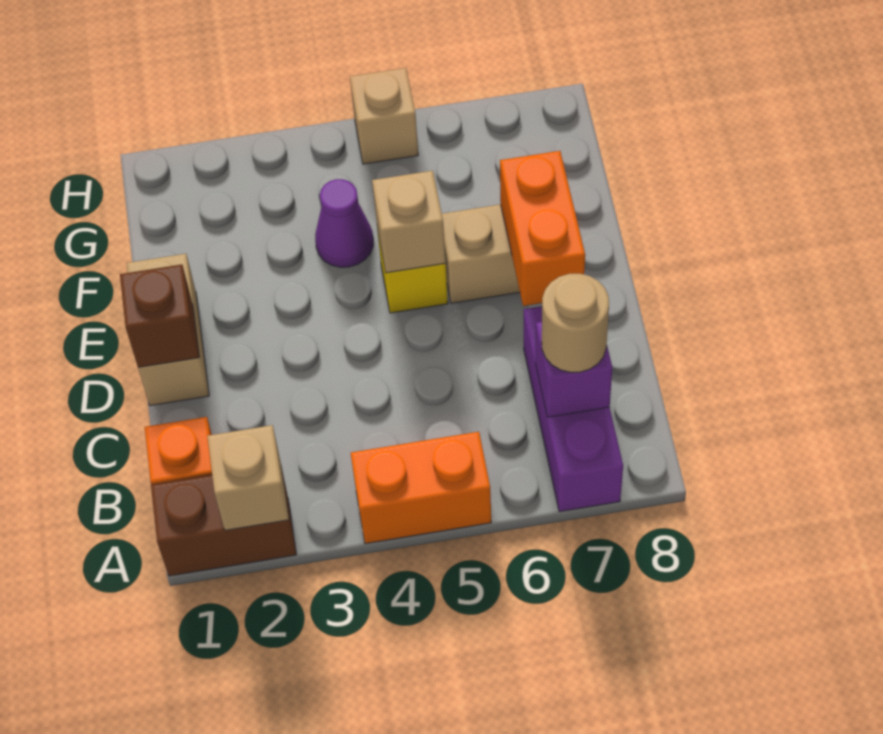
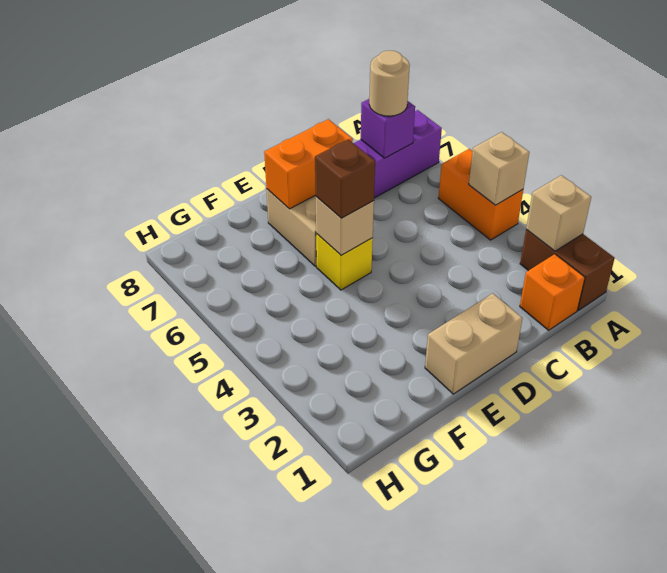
brown 1x1 brick [120,264,200,367] -> brown 1x1 brick moved to [315,139,375,218]
purple 1x1 cone [315,179,373,267] -> none
tan 1x1 brick [350,68,418,164] -> tan 1x1 brick moved to [469,132,529,205]

